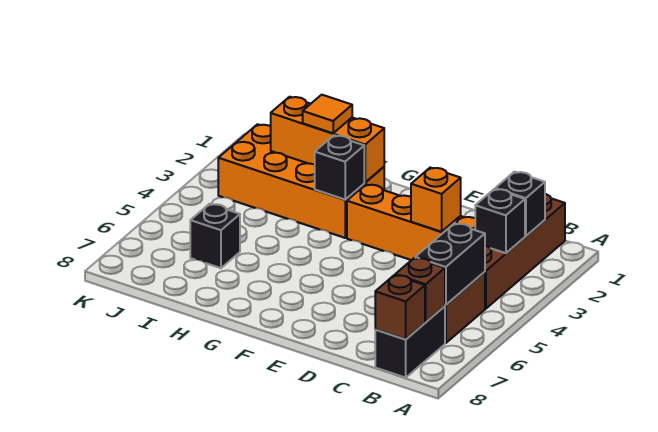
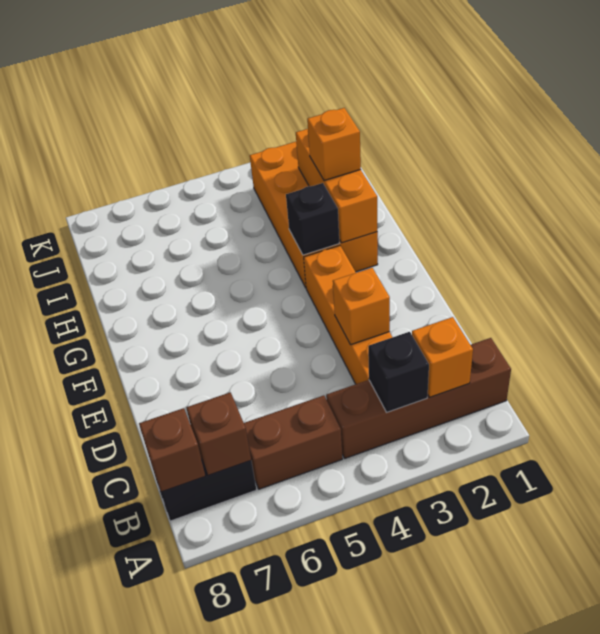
black 1x1 brick [495,172,545,236] -> orange 1x1 brick [412,317,473,397]
black 1x2 brick [415,223,485,305] -> none
orange 1x1 tile [303,95,352,133] -> orange 1x1 brick [307,108,361,181]
black 1x1 brick [190,204,240,268] -> none

